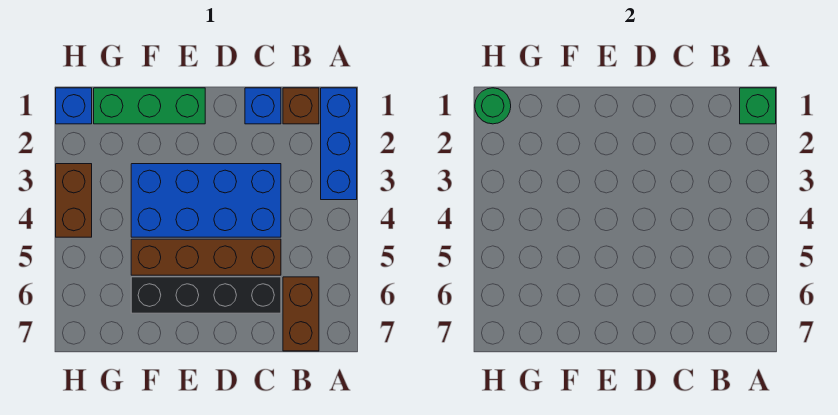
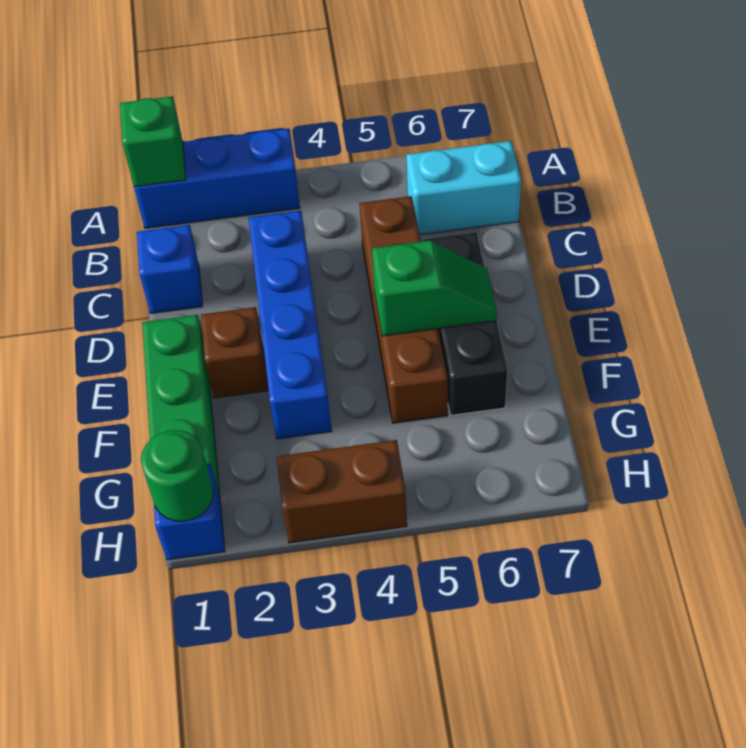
brown 1x1 brick [283,88,319,124] -> brown 1x1 brick moved to [201,307,268,398]
brown 1x2 brick [283,277,319,351] -> cyan 1x2 brick [406,141,521,235]
blue 2x4 brick [131,164,281,237] -> blue 1x4 brick [249,211,332,439]
black 1x4 brick [131,277,281,313] -> black 1x3 brick [423,232,508,415]
none -> green 1x2 slope [372,241,497,336]

